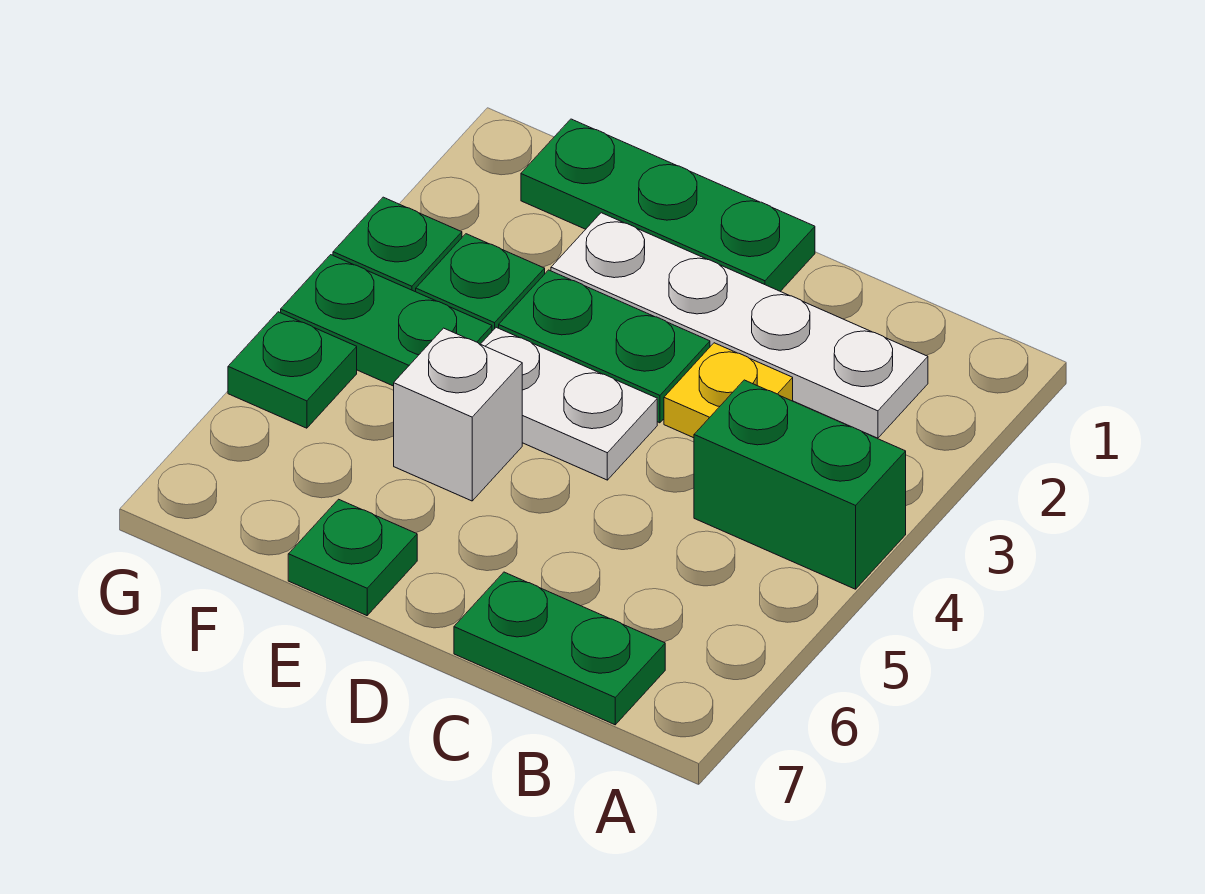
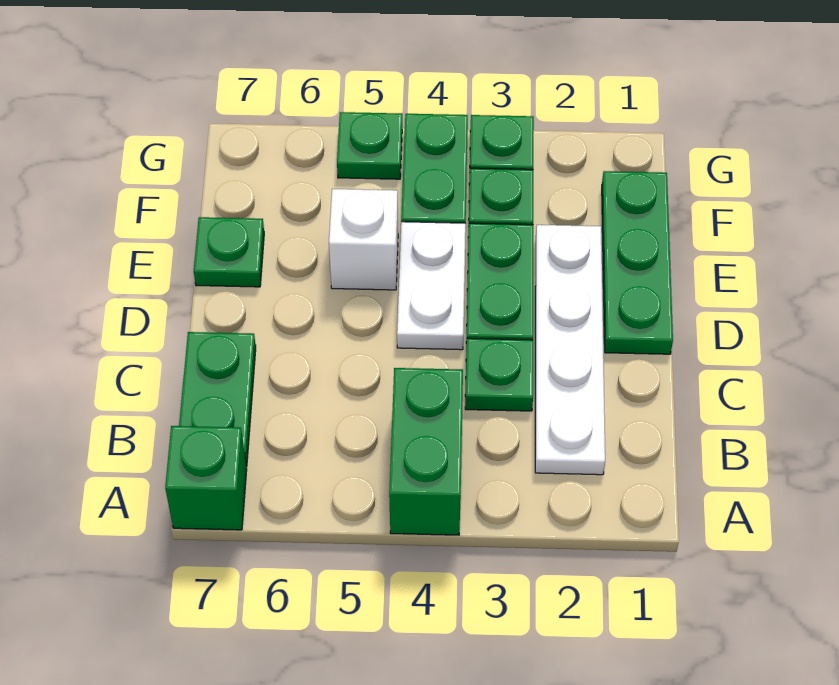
none -> green 1x1 brick [165,426,247,530]
yellow 1x1 plate [664,343,793,438] -> green 1x1 plate [465,338,533,411]

